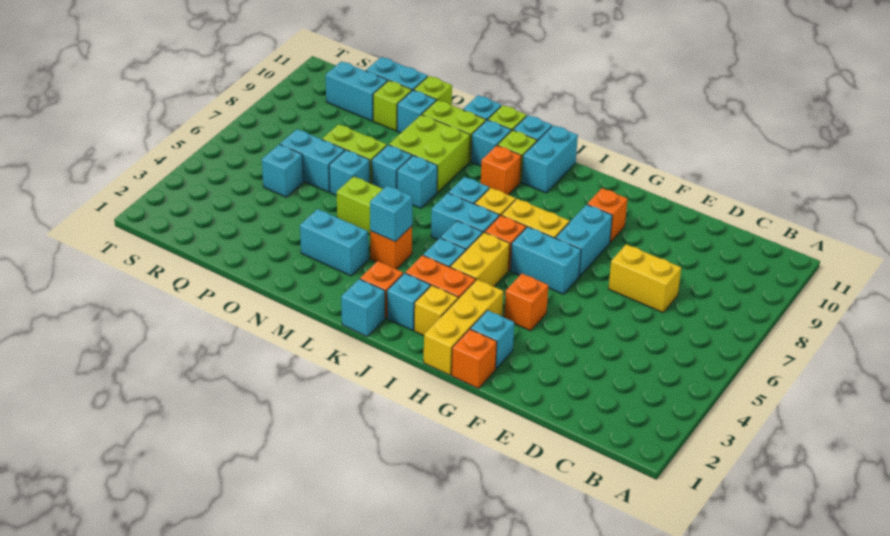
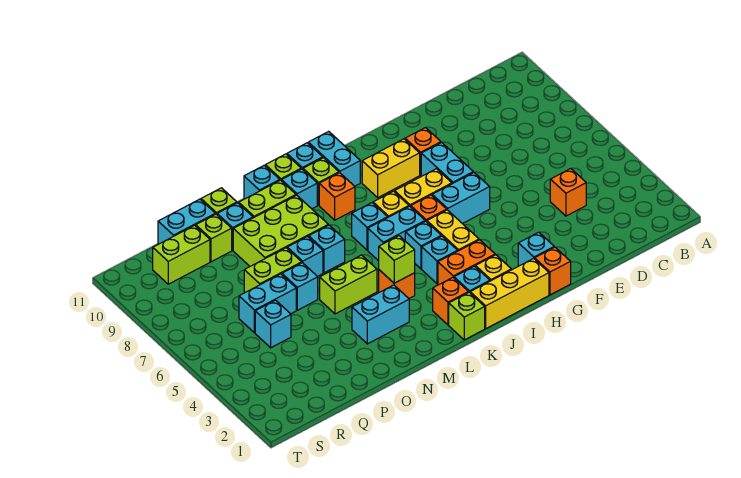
yellow 1x2 brick [609,244,681,312] -> yellow 1x2 brick moved to [362,139,420,197]
orange 1x1 brick [504,274,548,331] -> orange 1x1 brick moved to [550,169,586,216]
yellow 1x3 brick [424,279,503,375] -> yellow 1x3 brick turned to [470,259,549,328]
cyan 1x1 brick [341,279,385,337] -> lime 1x1 brick [449,292,485,340]
cyan 1x1 brick [370,186,412,242] -> lime 1x1 brick [379,236,415,283]
lime 2x2 brick [389,115,470,192] -> lime 2x3 brick [233,195,328,266]
cyan 1x2 brick [326,61,388,121] -> lime 1x2 brick [153,225,210,284]

